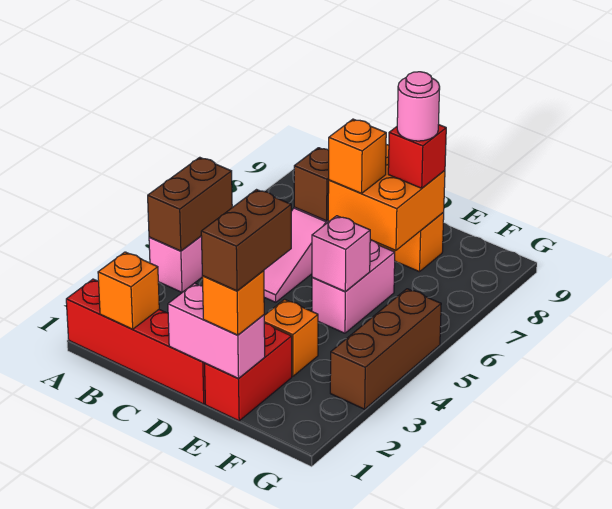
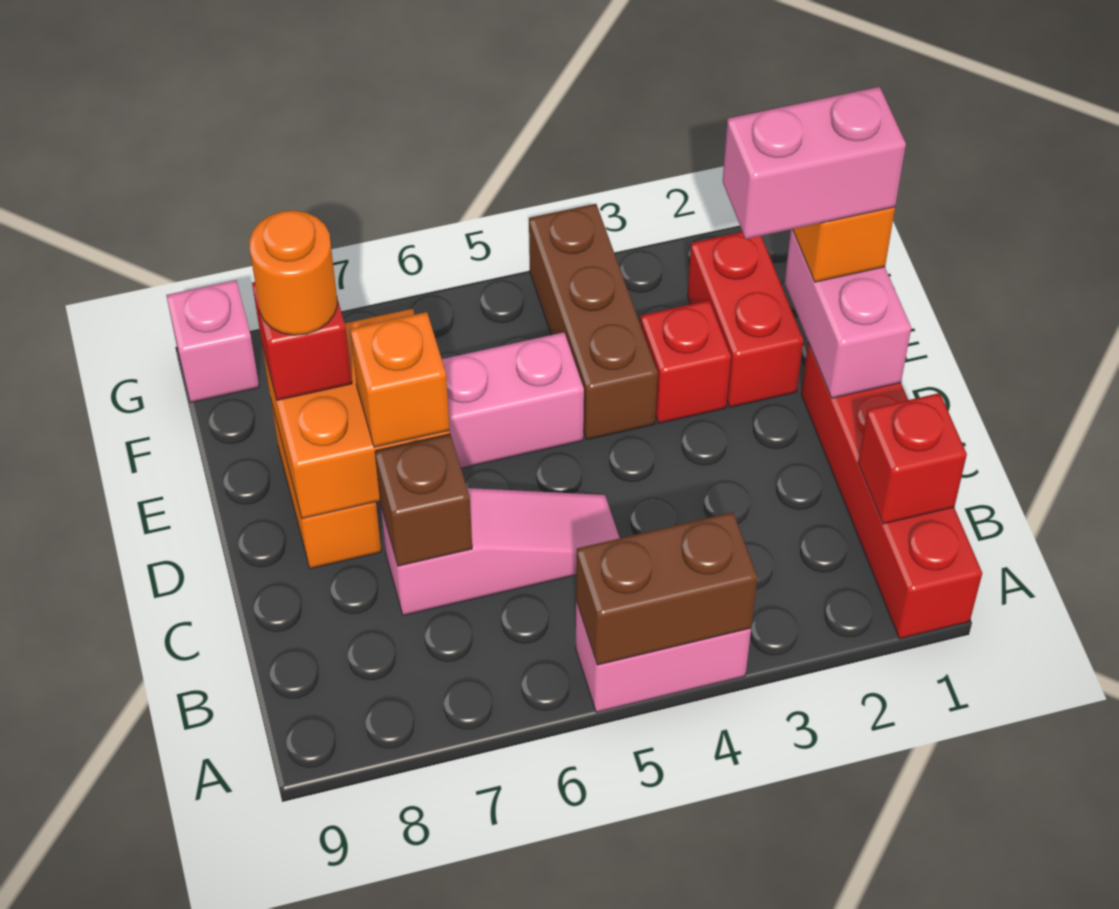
orange 1x1 brick [98,252,159,329] -> red 1x1 brick [858,393,967,524]
red 1x2 brick [205,323,292,421] -> red 1x2 brick turned to [687,232,804,407]
brown 1x2 brick [201,190,291,291] -> pink 1x2 brick [723,87,906,239]
orange 1x1 brick [264,299,318,376] -> red 1x1 brick [640,301,731,423]
pink 1x1 brick [312,216,370,292] -> pink 1x1 brick moved to [166,280,259,403]
pink 1x1 round brick [397,72,440,141] -> orange 1x1 round brick [249,211,337,335]
brown 1x3 brick [330,289,441,409] -> brown 1x3 brick turned to [529,204,658,440]

